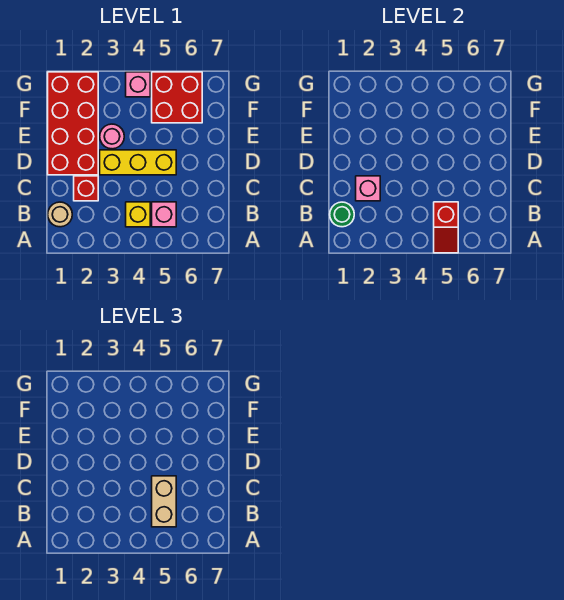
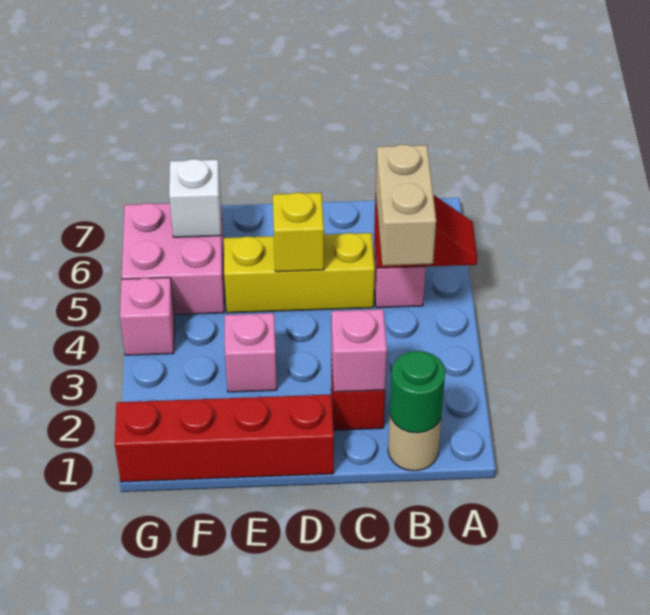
yellow 1x1 brick [126,202,150,227] -> yellow 1x1 brick moved to [273,193,324,272]
tan 1x2 brick [152,476,176,527] -> tan 1x2 brick turned to [376,145,436,266]
red 2x4 brick [48,72,98,175] -> red 1x4 brick [115,395,334,482]
yellow 1x3 brick [100,150,176,175] -> yellow 1x3 brick turned to [224,233,375,313]
pink 1x1 round brick [100,124,124,149] -> pink 1x1 brick [225,313,277,392]
red 2x2 brick [152,72,202,123] -> pink 2x2 brick [122,203,224,315]
none -> white 1x1 brick [169,159,221,237]

